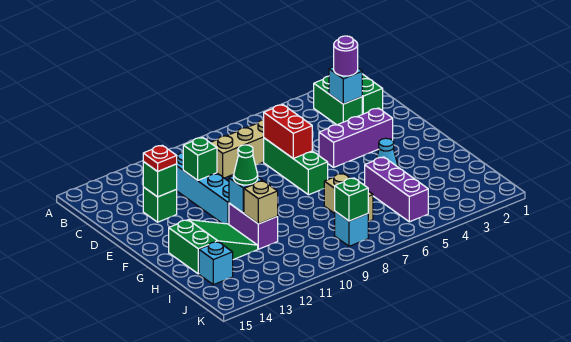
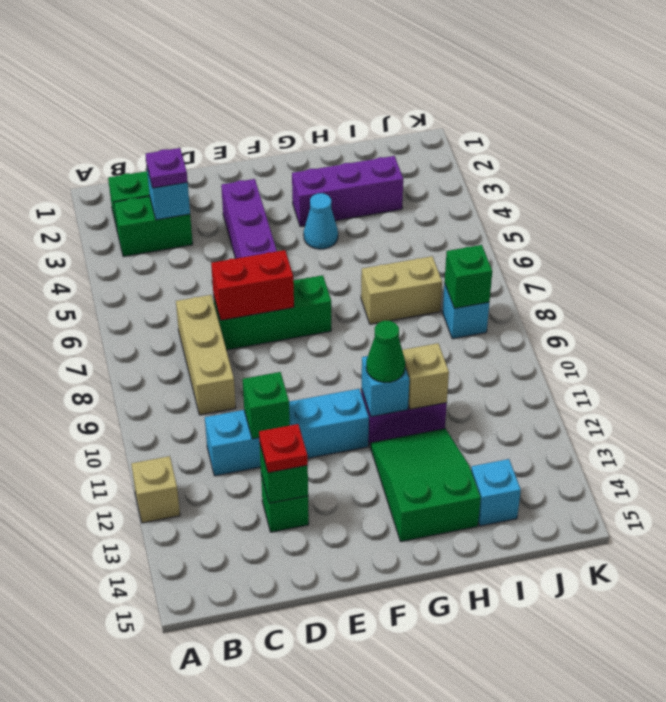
none -> tan 1x1 brick [132,456,180,523]
purple 1x1 round brick [334,36,358,76] -> purple 1x1 plate [146,148,188,188]
purple 1x3 brick [365,157,428,222] -> purple 1x3 brick moved to [292,156,403,227]

